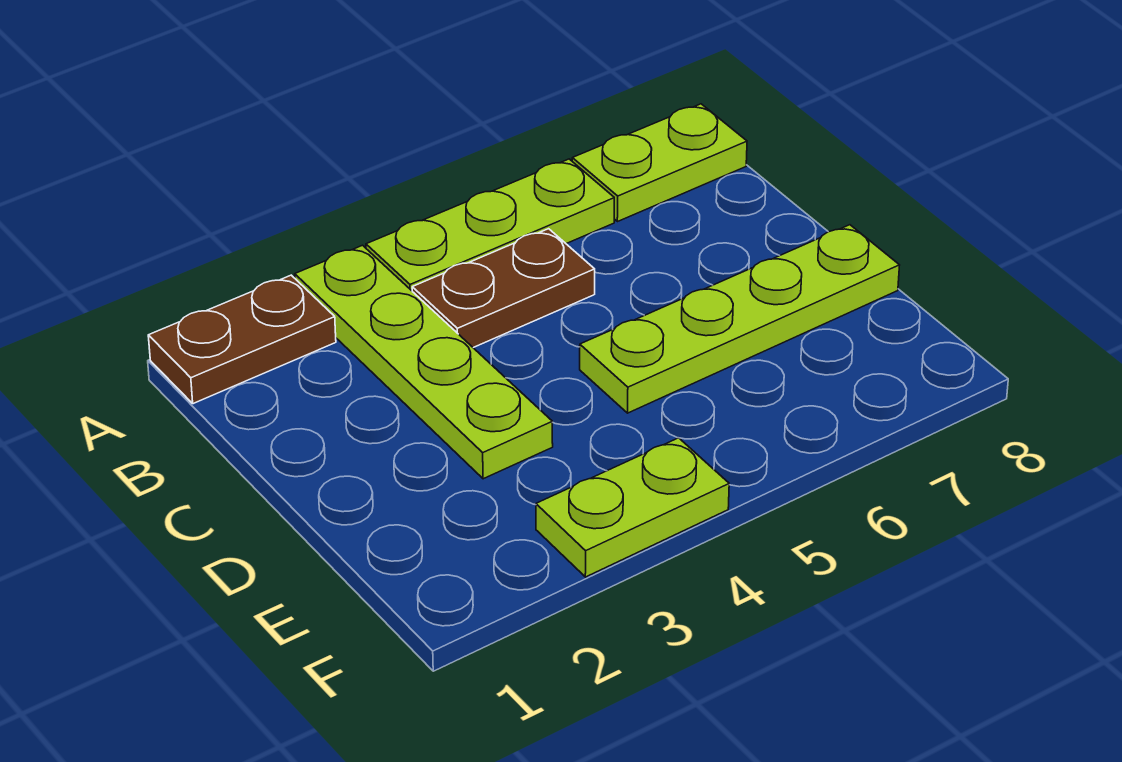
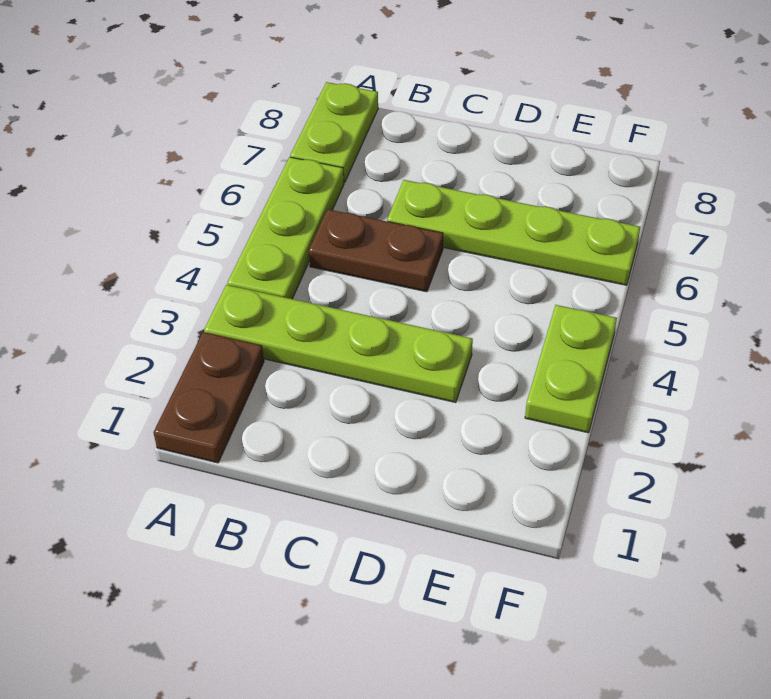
brown 1x2 plate [412,229,595,348] -> brown 1x2 plate turned to [309,209,443,292]
lime 1x4 plate [580,225,900,413] -> lime 1x4 plate turned to [387,180,640,285]

